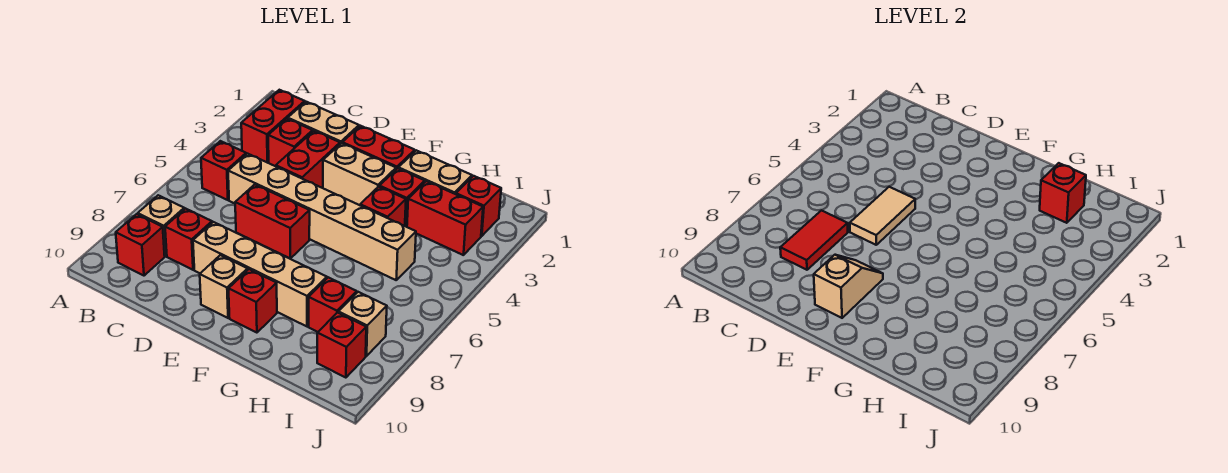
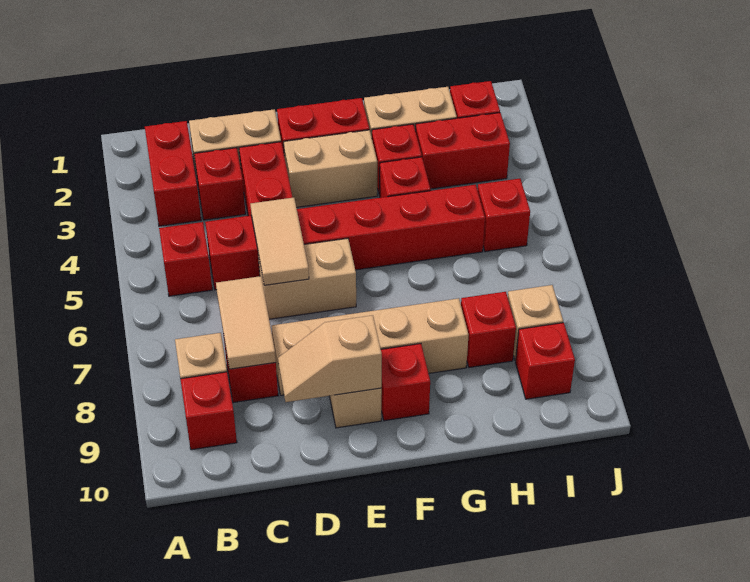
tan 1x6 brick [228,154,416,280] -> red 1x6 brick [205,185,485,290]
red 1x2 tile [780,211,848,270] -> tan 1x2 tile [216,276,276,369]
red 1x2 brick [235,184,310,258] -> tan 1x2 brick [258,238,356,319]
tan 1x2 slope [814,255,883,318] -> tan 1x2 slope turned to [278,315,382,402]
red 1x1 brick [1040,163,1086,223] -> red 1x1 brick moved to [478,179,530,252]

